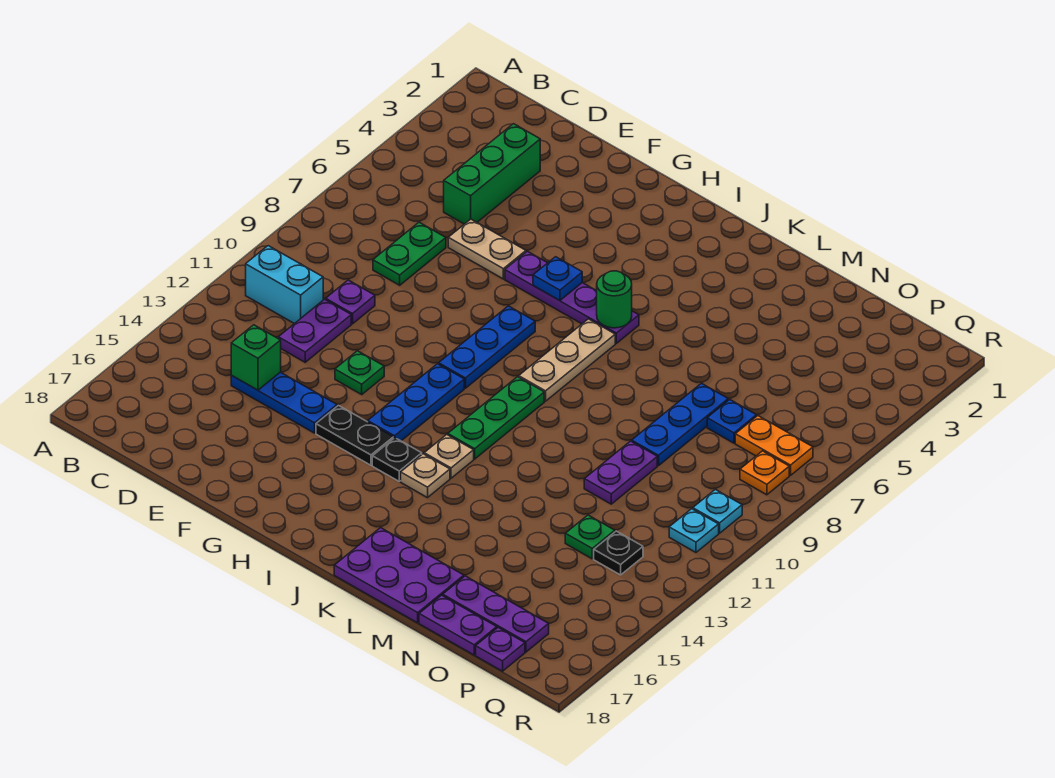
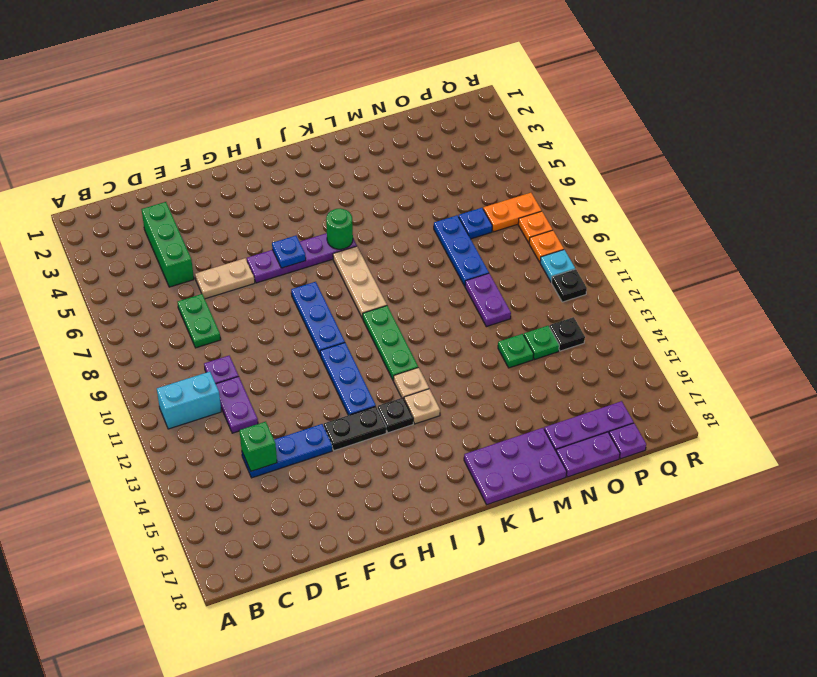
green 1x1 plate [335,351,384,394] -> green 1x1 plate moved to [498,334,534,368]
none -> orange 1x1 plate [529,230,564,262]
cyan 1x1 plate [669,509,719,552] -> black 1x1 plate [552,269,587,302]

